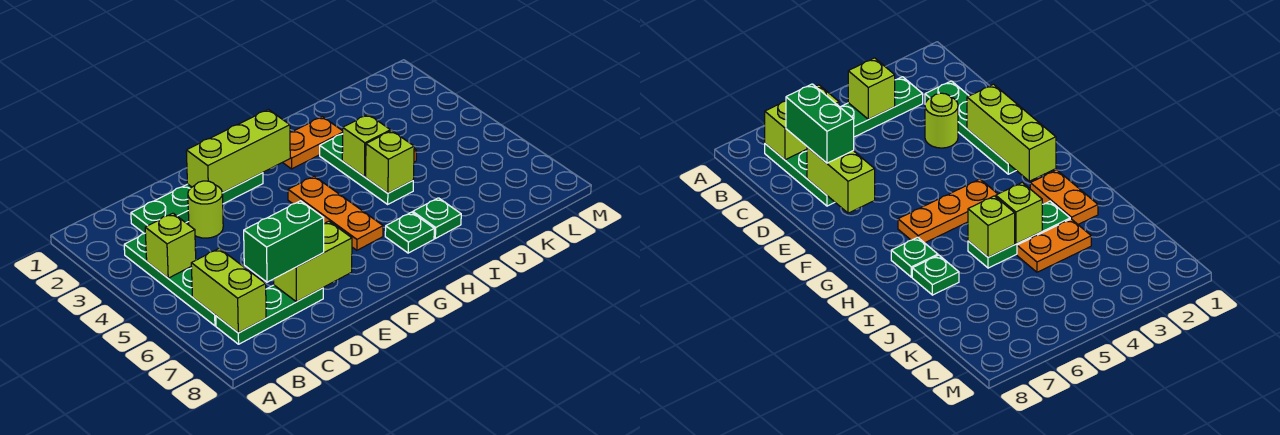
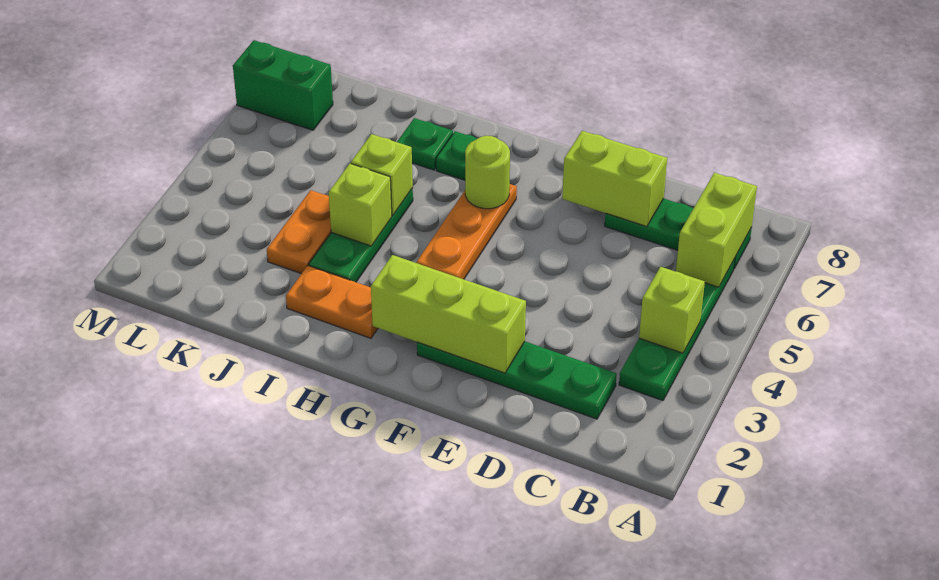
green 1x2 brick [244,201,324,282] -> green 1x2 brick moved to [233,40,333,130]
lime 1x1 round brick [188,181,223,238] -> lime 1x1 round brick moved to [465,136,510,209]

